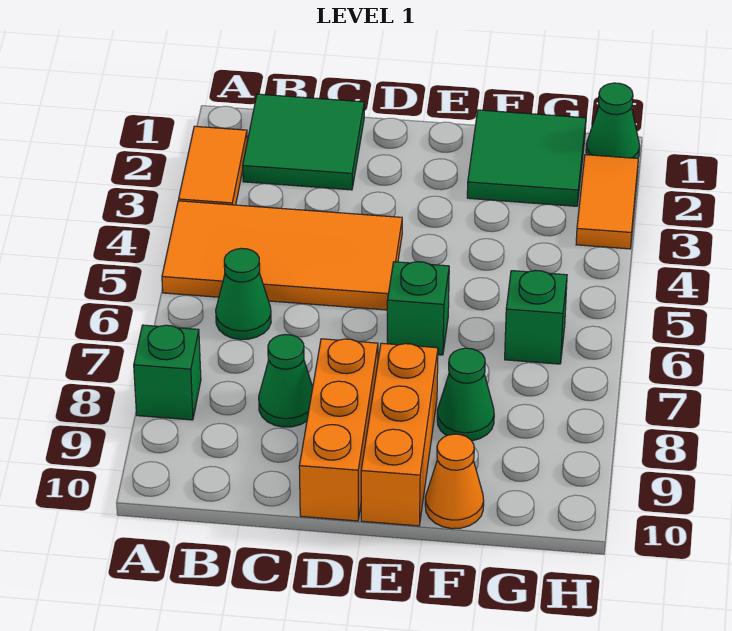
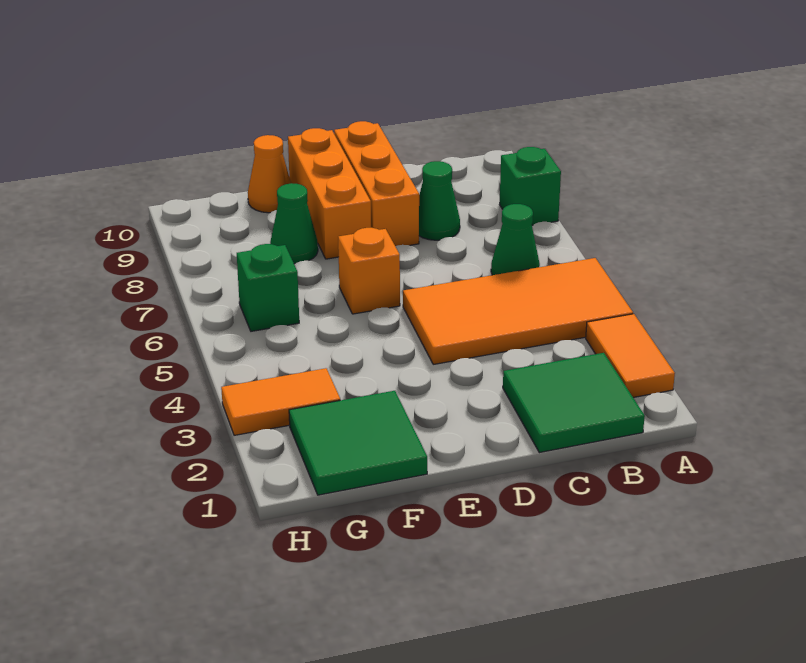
green 1x1 brick [387,262,449,355] -> orange 1x1 brick [338,228,400,314]
green 1x1 cone [586,83,640,158] -> none
orange 1x2 tile [576,155,638,249] -> orange 1x2 tile turned to [221,368,340,435]

